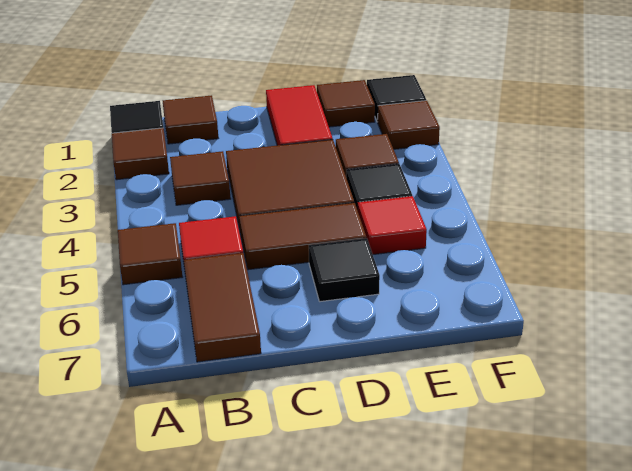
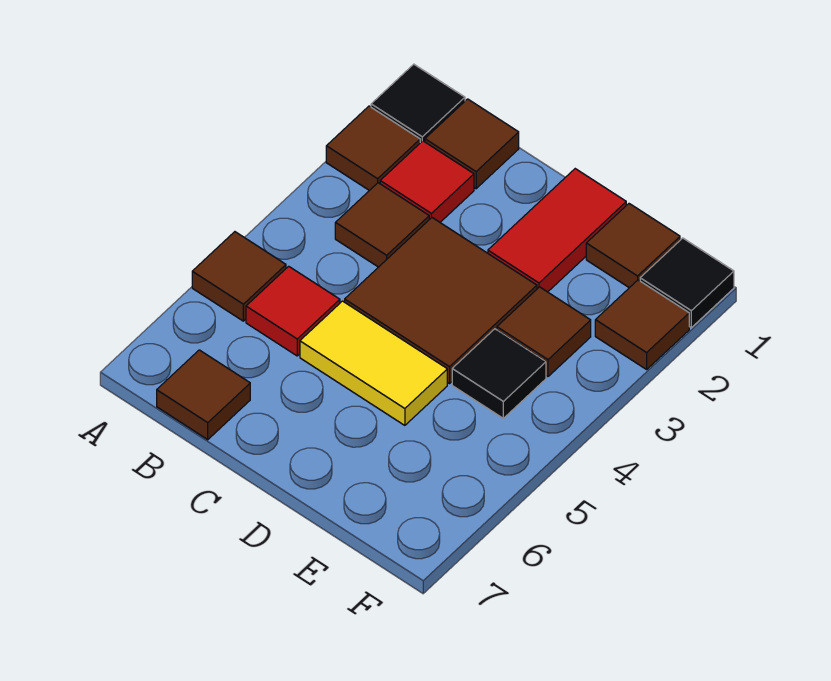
brown 1x2 tile [184,253,261,362] -> brown 1x1 tile [157,350,250,440]
brown 1x2 tile [239,203,366,270] -> yellow 1x2 tile [300,301,447,425]
black 1x1 tile [309,238,380,302] -> none
red 1x1 tile [358,196,427,255] -> red 1x1 tile moved to [380,141,474,222]

